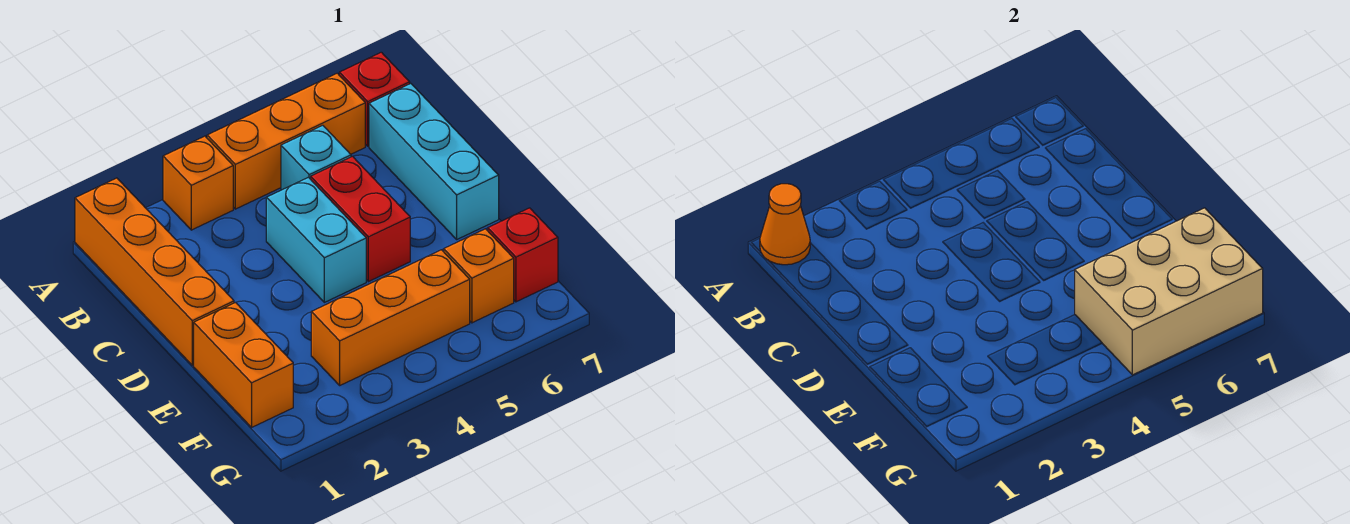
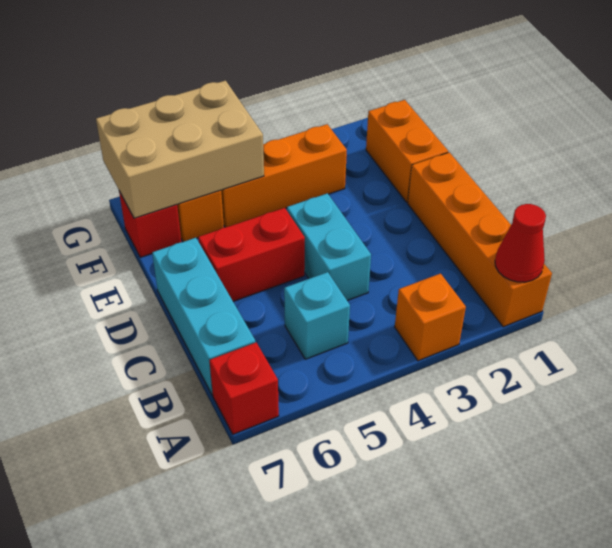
orange 1x1 cone [760,184,810,265] -> red 1x1 cone [495,204,546,282]
orange 1x3 brick [207,73,365,209] -> none
red 1x2 brick [311,156,410,282] -> red 1x2 brick turned to [198,208,305,302]

